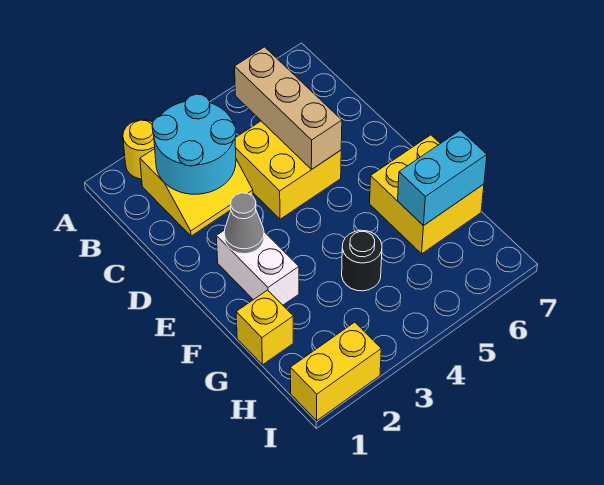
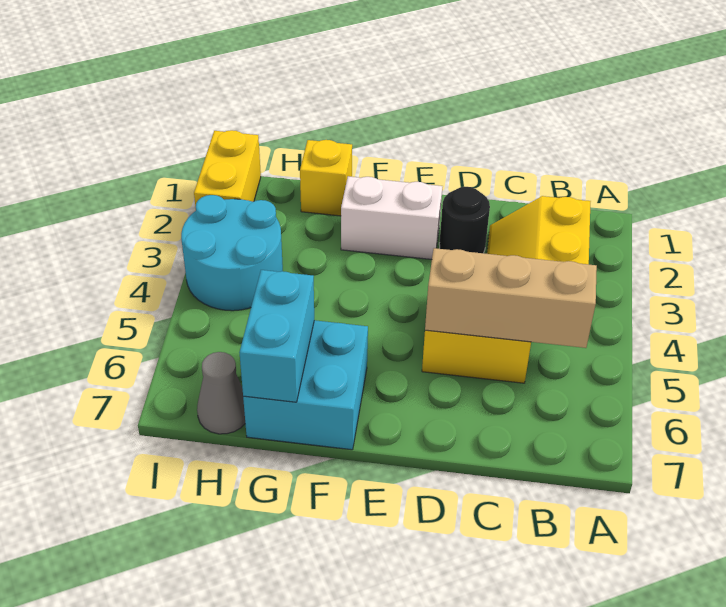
yellow 1x1 round brick [123,120,155,179] -> none
cyan 2x2 round brick [152,94,236,194] -> cyan 2x2 round brick moved to [181,195,283,311]
grey 1x1 cone [224,193,264,254] -> grey 1x1 cone moved to [197,352,245,434]
yellow 2x2 brick [370,135,484,254] -> cyan 2x2 brick [243,320,368,450]
black 1x1 round brick [342,230,382,291] -> black 1x1 round brick moved to [439,187,490,253]

